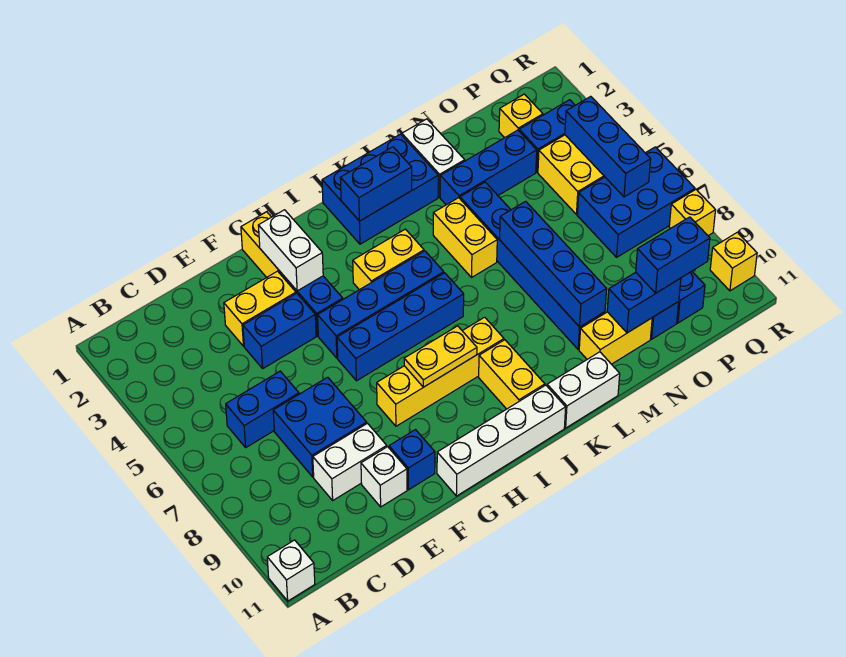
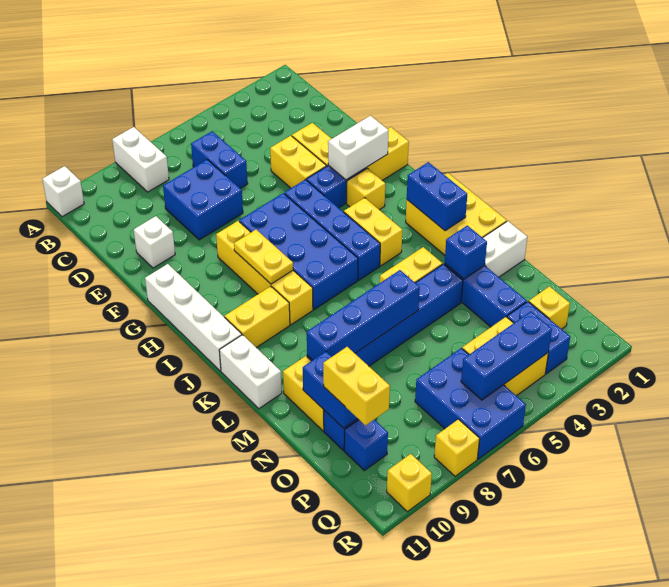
white 1x2 brick [313,423,387,500] -> white 1x2 brick moved to [112,127,169,192]
blue 1x2 brick [243,293,316,368] -> yellow 1x2 brick [270,136,326,188]
blue 1x1 brick [389,430,435,490] -> blue 1x1 brick moved to [445,226,487,279]
blue 1x4 brick [337,273,464,381] -> blue 2x4 brick [239,193,358,310]
none -> yellow 1x1 brick [347,168,385,210]
blue 2x3 brick [322,134,438,244] -> yellow 2x3 brick [406,173,507,255]
blue 1x2 brick [636,217,710,293] -> yellow 1x2 brick [323,347,390,425]

